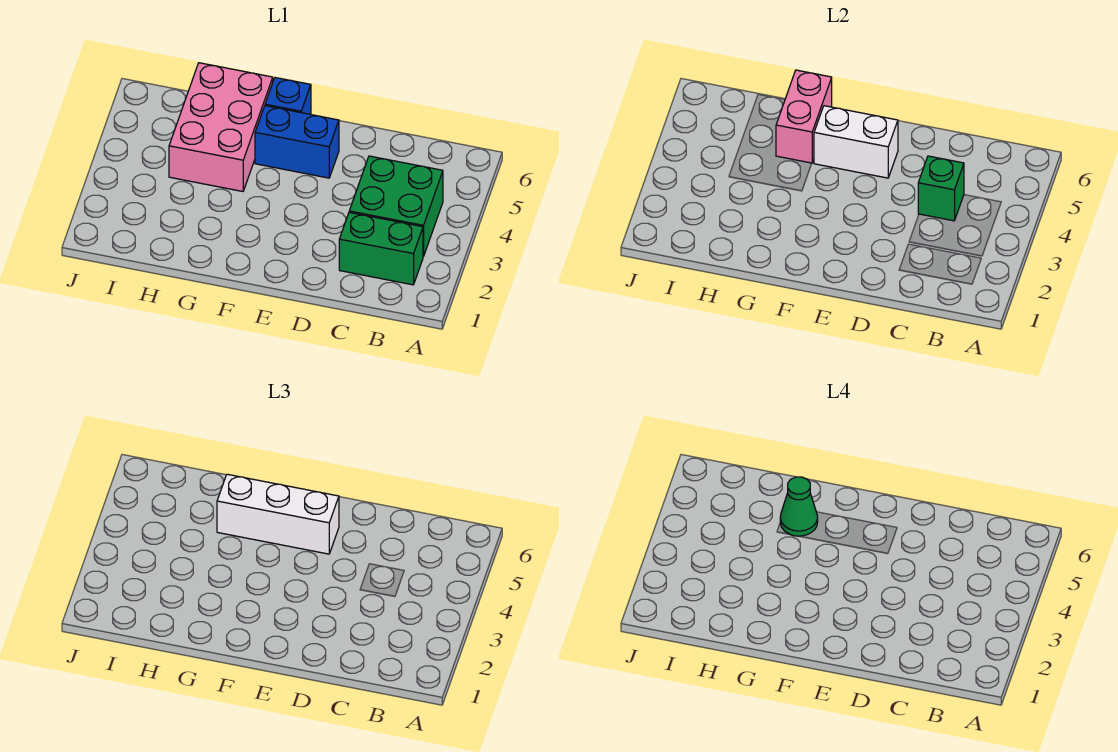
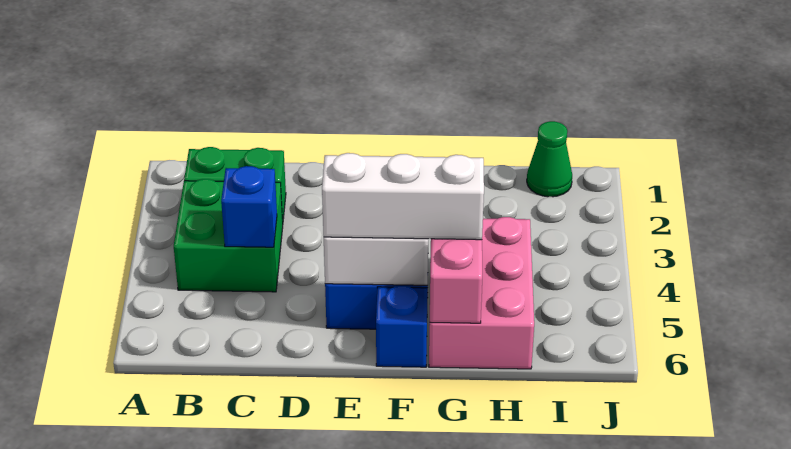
green 1x1 brick [918,156,964,221] -> blue 1x1 brick [221,166,277,247]
green 1x1 cone [780,477,818,536] -> green 1x1 cone moved to [527,121,572,197]

